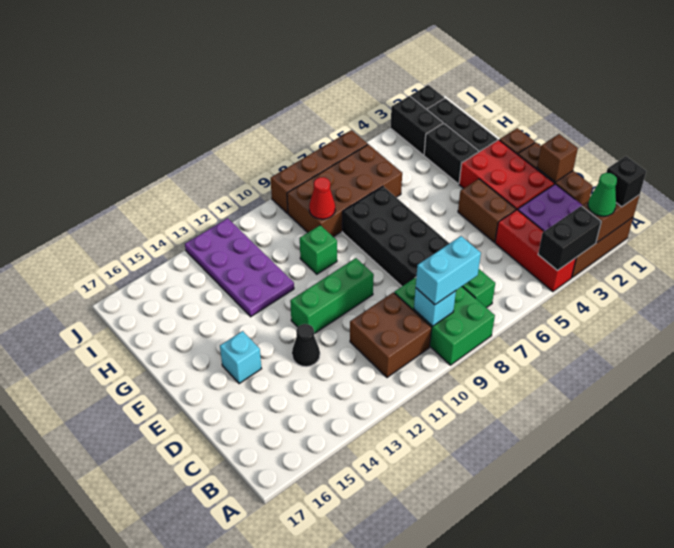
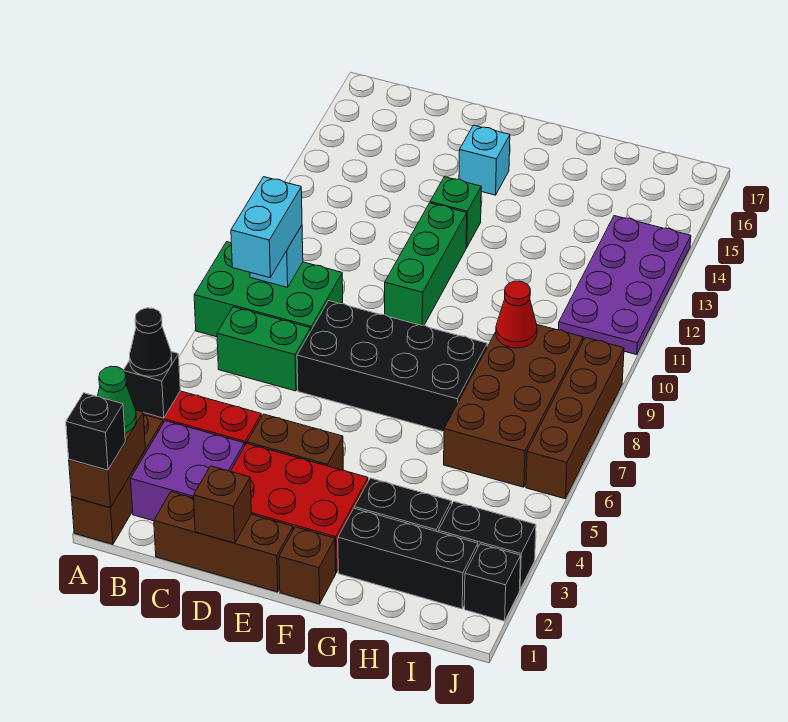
black 1x2 brick [538,206,601,271] -> black 1x1 brick [124,352,180,418]
brown 2x2 brick [350,292,432,377] -> none
black 1x1 cone [292,324,320,367] -> black 1x1 cone moved to [130,308,172,376]
green 1x1 brick [300,225,337,274] -> green 1x1 brick moved to [430,177,481,248]
purple 2x4 plate [185,218,294,317] -> purple 2x4 plate turned to [559,216,691,355]

